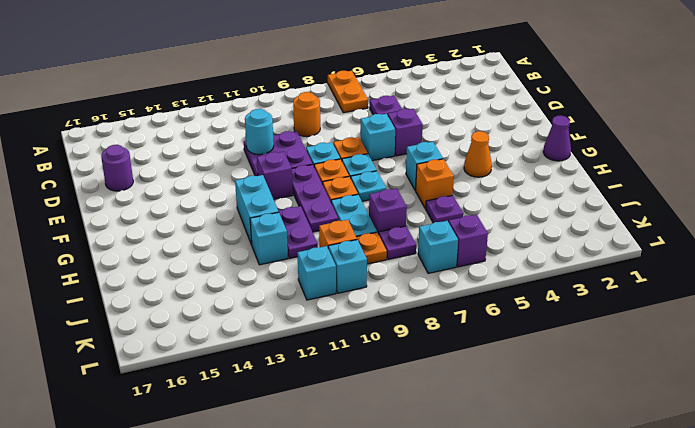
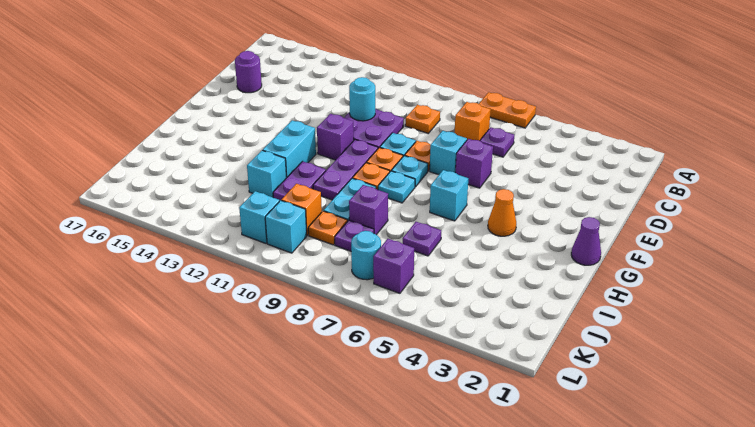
orange 1x2 plate [328,71,368,113] -> orange 1x2 plate turned to [479,92,536,128]
orange 1x1 round brick [293,92,320,137] -> orange 1x1 plate [405,105,440,133]
orange 1x1 brick [416,159,454,208] -> orange 1x1 brick moved to [455,102,491,141]
cyan 1x1 brick [418,221,458,273] -> cyan 1x1 round brick [351,231,381,280]

